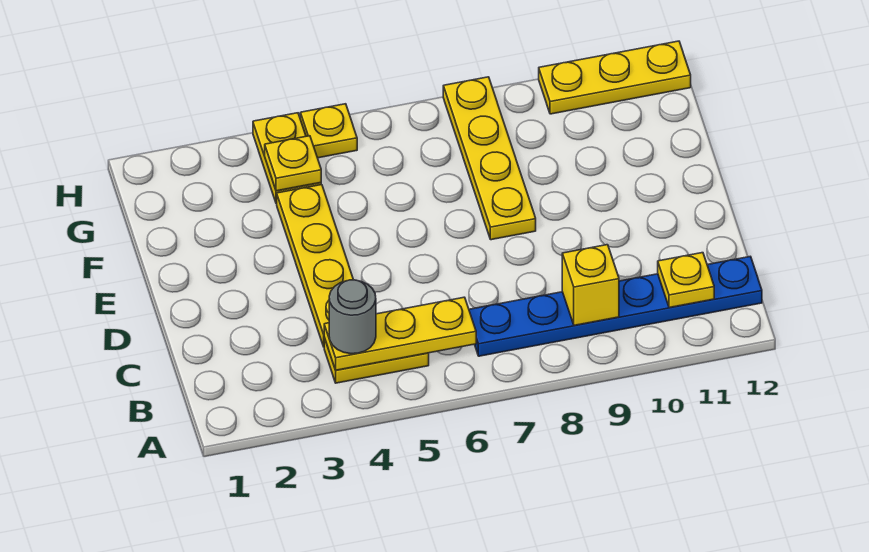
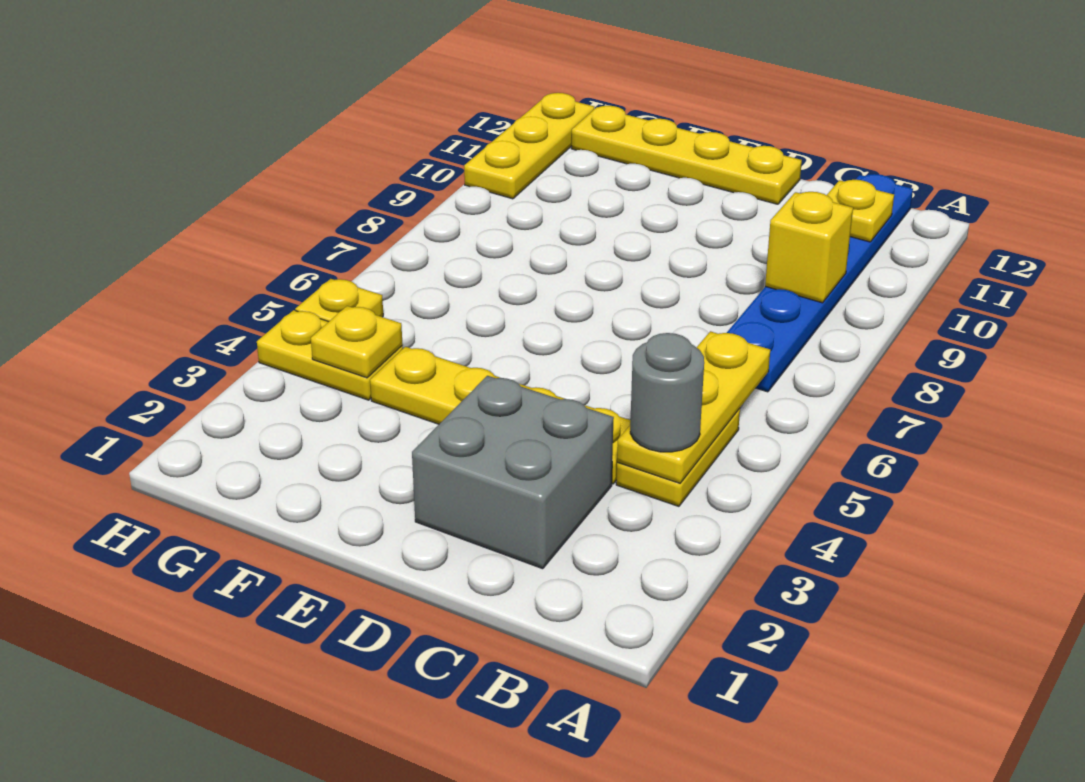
none -> grey 2x2 brick [412,376,614,569]
yellow 1x4 plate [443,77,536,240] -> yellow 1x4 plate moved to [571,106,802,204]

